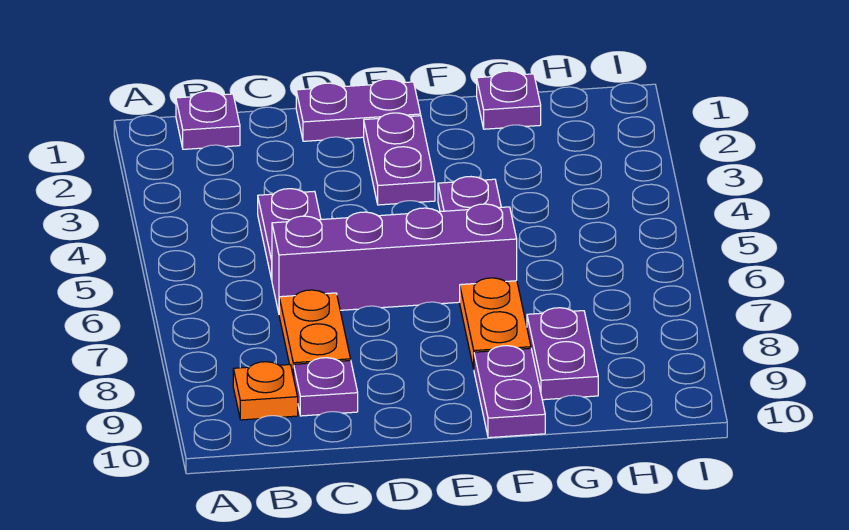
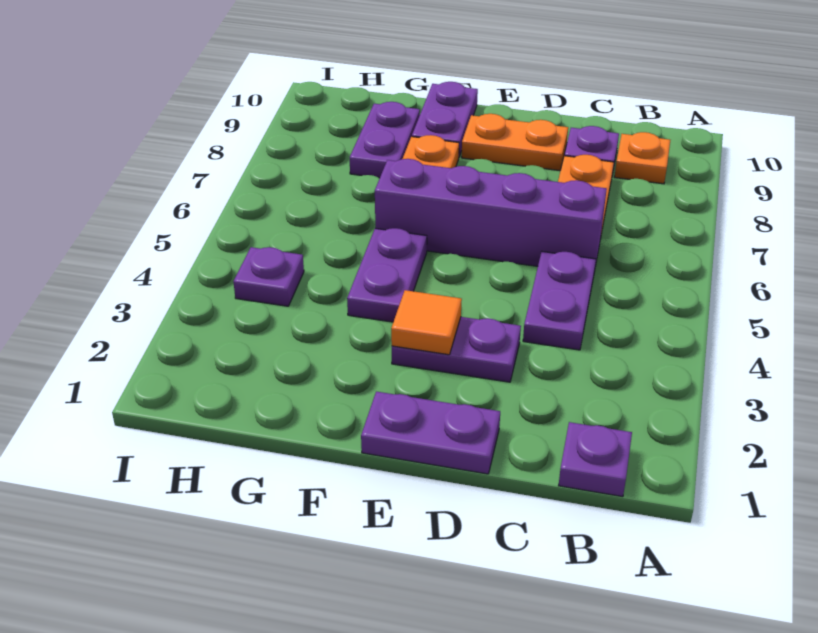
none -> orange 1x2 plate [462,114,568,171]
purple 1x2 plate [364,113,435,205] -> purple 1x2 plate turned to [392,317,521,382]
none -> orange 1x1 tile [391,290,462,355]
purple 1x1 plate [477,71,541,129] -> purple 1x1 plate moved to [233,247,304,306]

